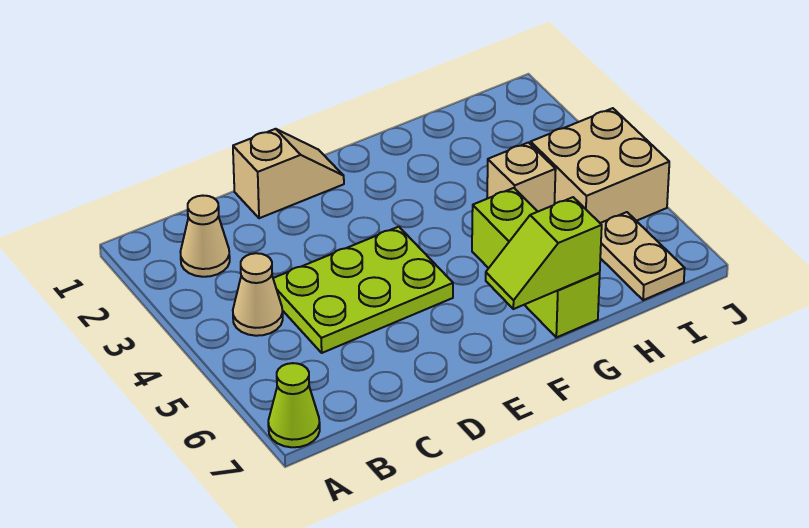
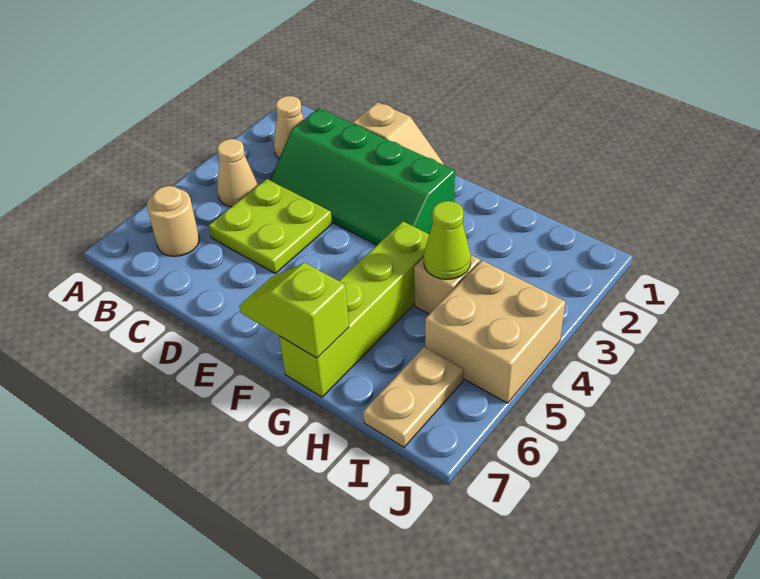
lime 1x1 cone [268,363,320,447] -> lime 1x1 cone moved to [424,201,471,279]
none -> tan 1x1 round brick [147,186,199,256]
none -> green 2x4 slope [270,109,455,245]
lime 2x3 plate [273,227,453,353] -> lime 2x2 plate [209,179,332,273]
lime 1x3 brick [472,188,600,337] -> lime 1x4 brick [279,221,429,397]

